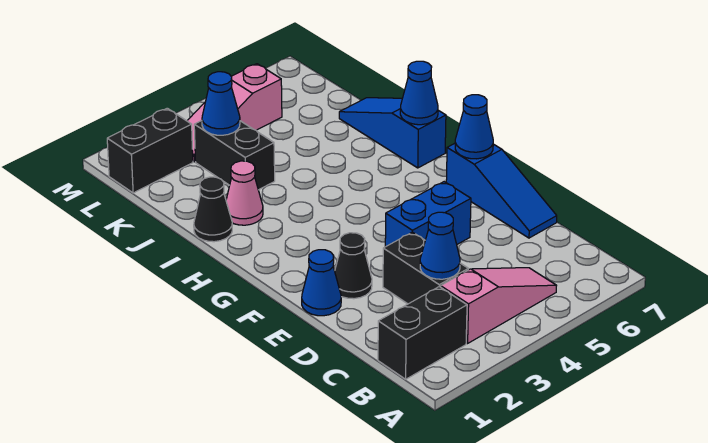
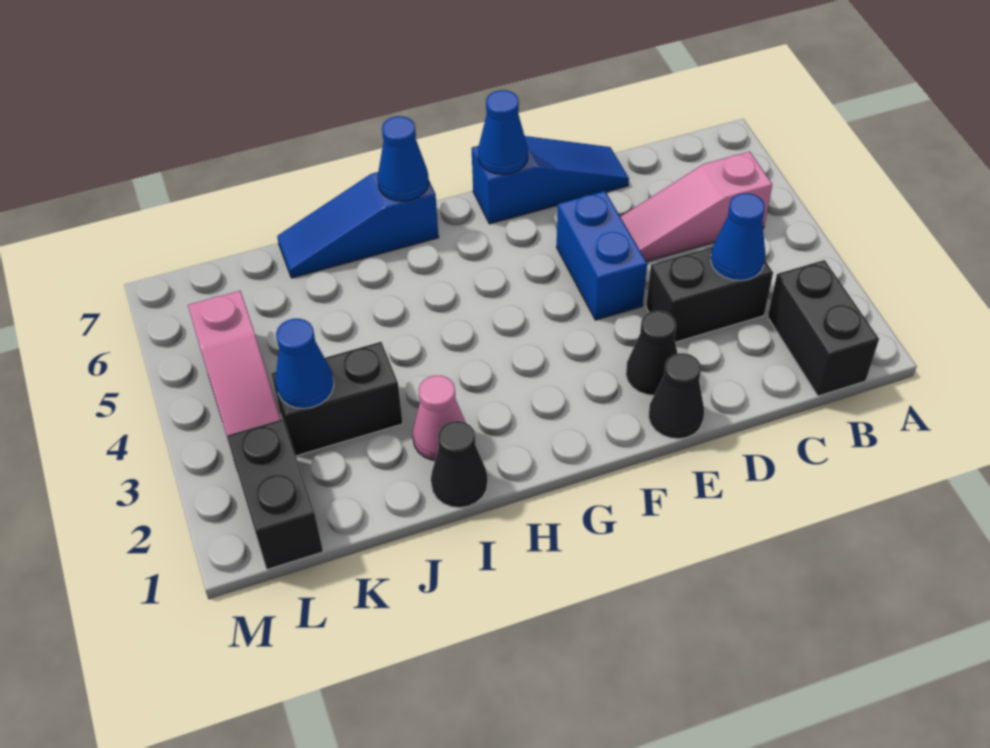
pink 1x3 slope [441,268,557,343] -> pink 1x3 slope turned to [620,151,772,262]
blue 1x1 cone [302,250,341,316] -> black 1x1 cone [649,353,704,439]

